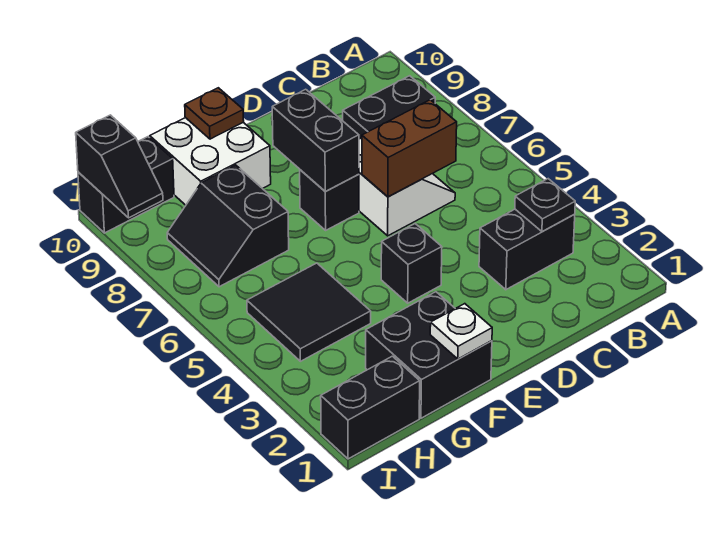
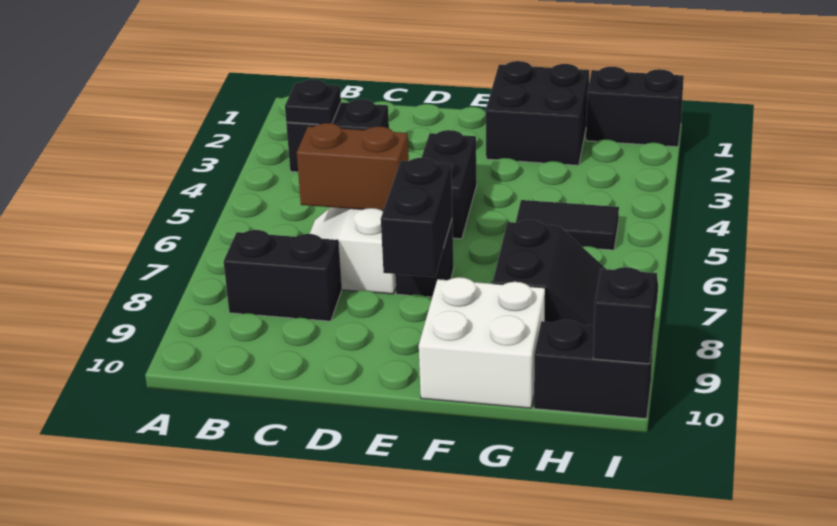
black 1x1 brick [381,224,442,303] -> black 1x2 brick [422,130,477,239]
white 1x1 plate [430,304,492,359] -> none
brown 1x1 plate [185,88,244,139] -> none
black 2x2 tile [247,263,371,361] -> black 1x2 tile [516,200,619,250]

